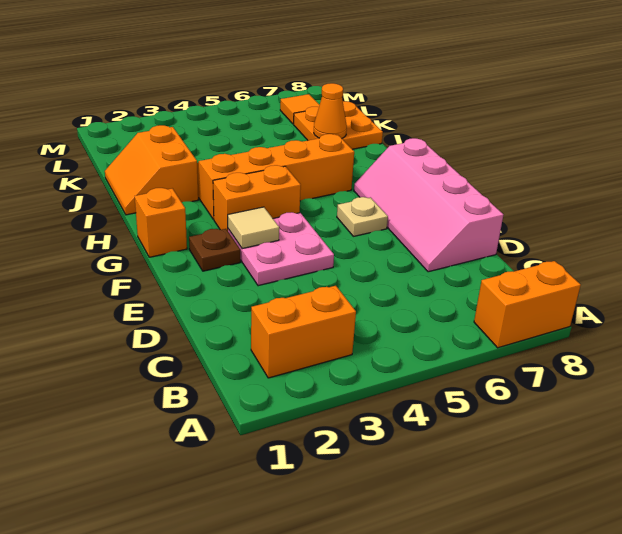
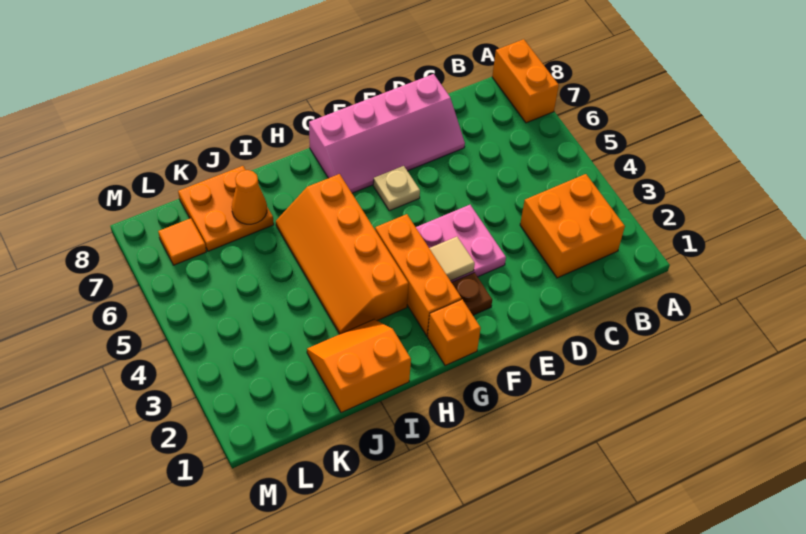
orange 1x2 brick [251,286,356,378] -> orange 2x2 brick [520,174,625,278]
orange 1x2 brick [213,165,301,231] -> orange 1x3 brick [375,214,461,336]
orange 2x2 slope [105,125,198,215] -> orange 2x2 slope turned to [307,319,411,413]

